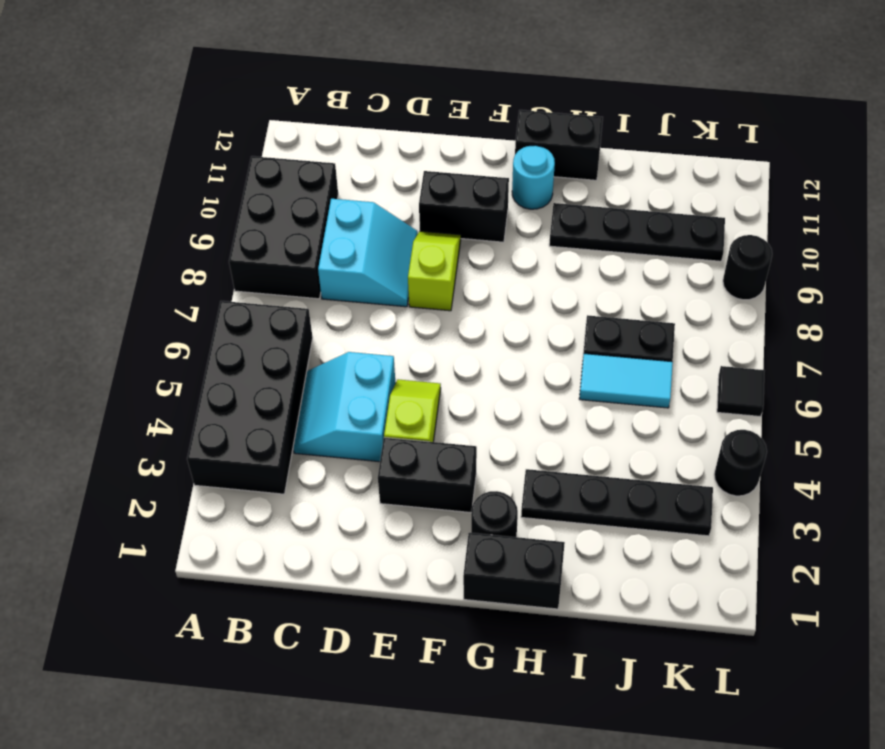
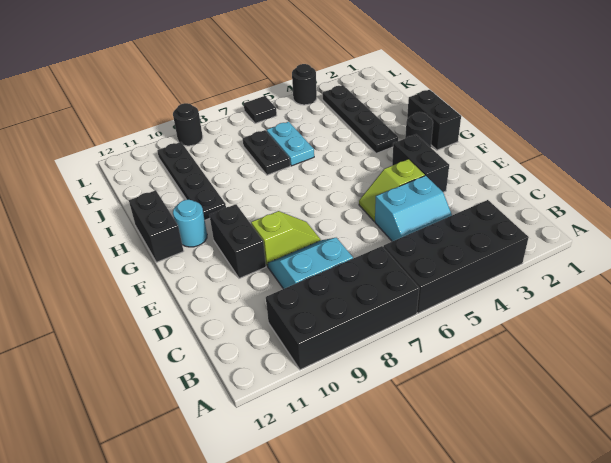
black 2x3 brick [229,156,338,299] -> black 2x4 brick [266,246,419,370]
lime 1x2 slope [408,231,461,311] -> lime 1x2 slope turned to [251,211,321,266]
cyan 1x2 tile [579,354,673,408] -> cyan 1x2 plate [267,122,314,166]

